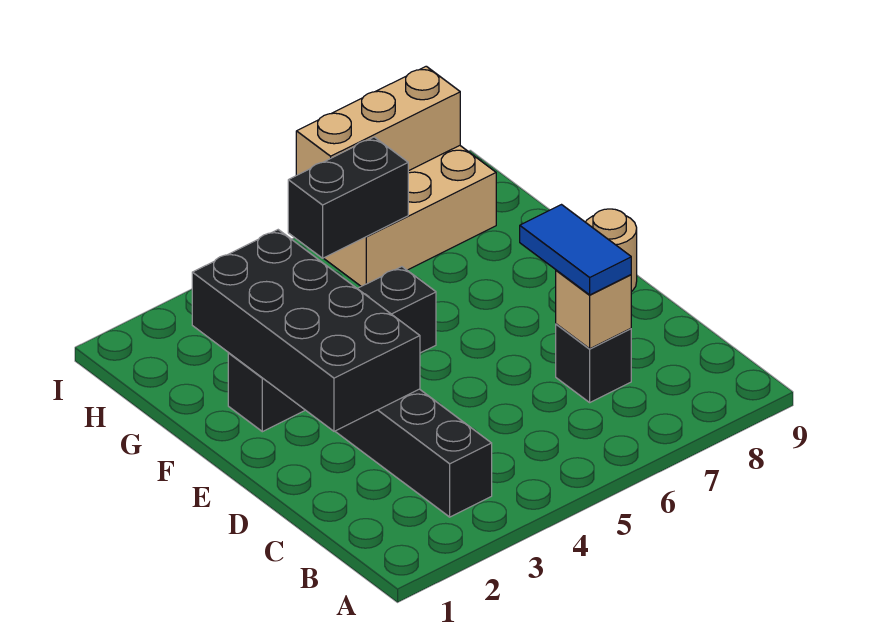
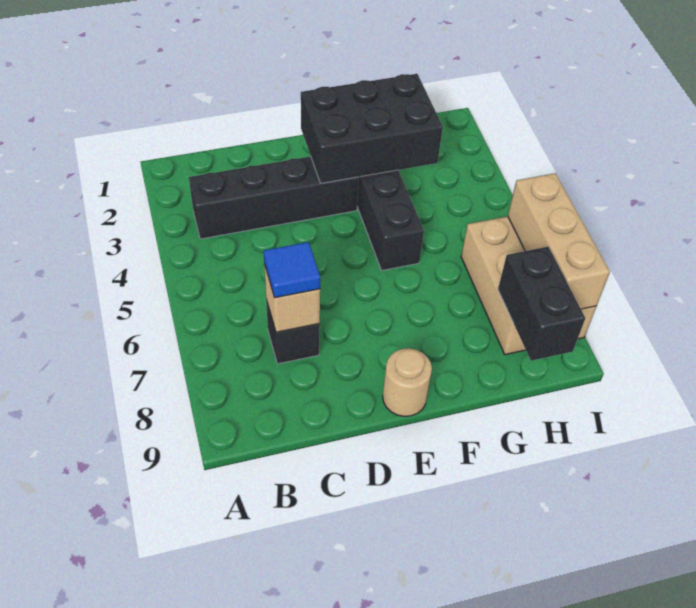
blue 1x2 tile [520,205,631,295] -> blue 1x1 tile [264,242,320,298]
black 2x4 brick [192,230,420,431] -> black 2x3 brick [301,74,443,183]
black 1x2 brick [288,137,408,258] -> black 1x2 brick moved to [498,247,585,361]

